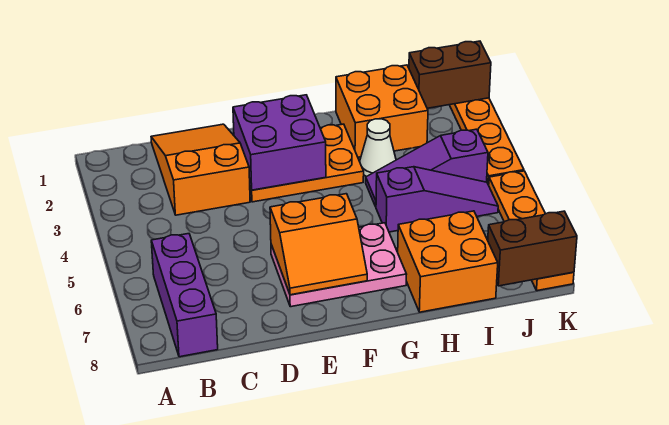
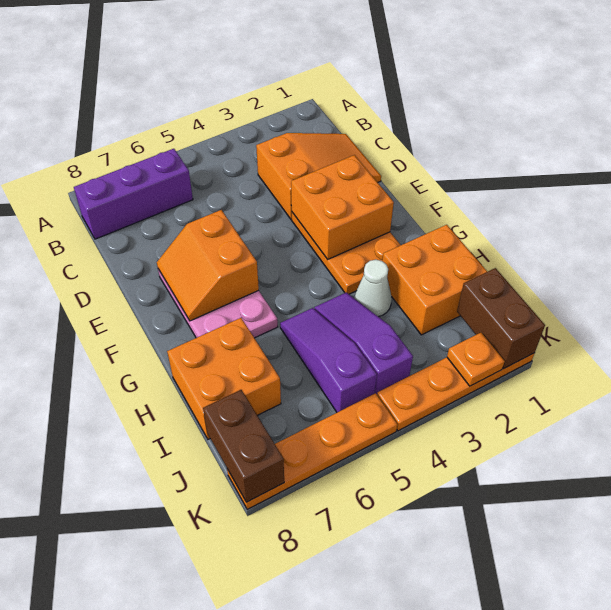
purple 2x2 brick [233,95,326,190] -> orange 2x2 brick [291,155,394,259]
purple 1x3 slope [376,167,498,232] -> purple 1x3 slope turned to [280,308,377,412]
none -> orange 1x1 plate [447,333,505,386]

